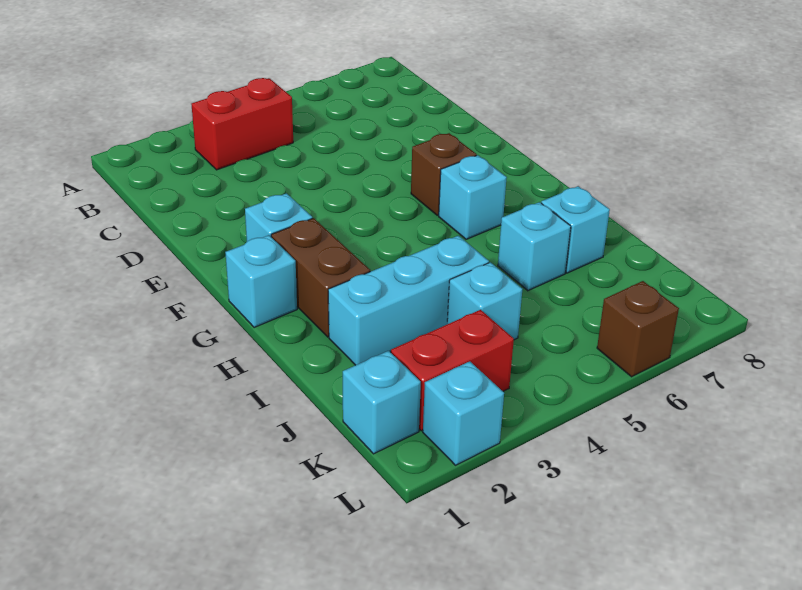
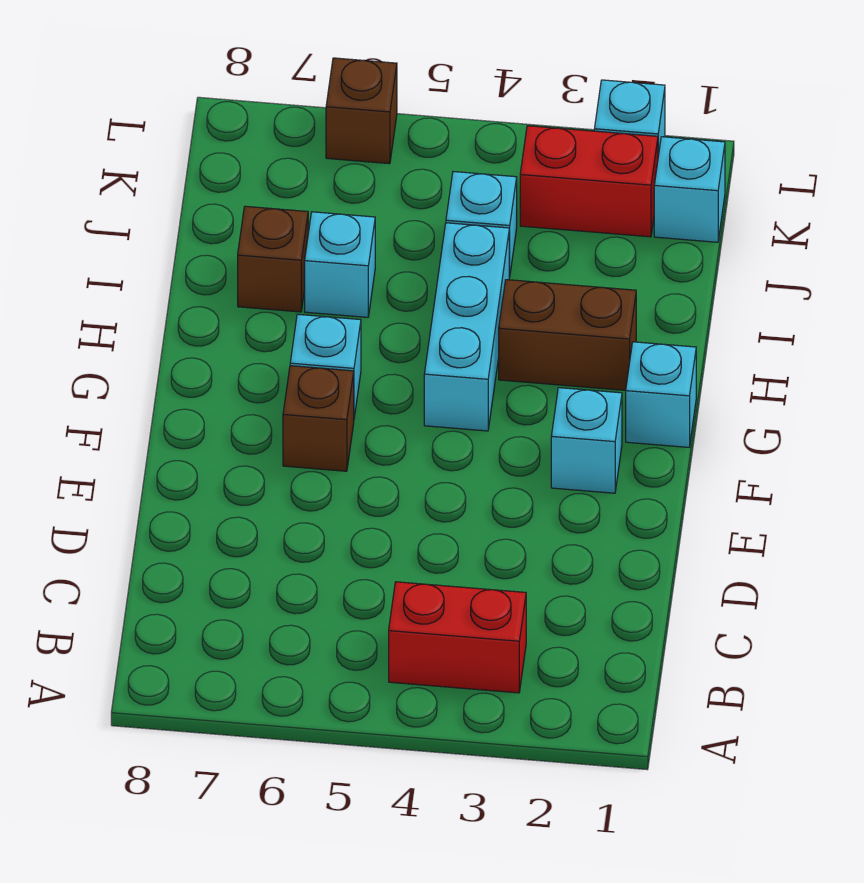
brown 1x2 brick [271,218,370,337] -> brown 1x2 brick turned to [499,280,636,390]
cyan 1x3 brick [328,236,489,365] -> cyan 1x3 brick turned to [424,223,509,431]
cyan 1x1 brick [541,186,610,273] -> brown 1x1 brick [238,206,308,312]

